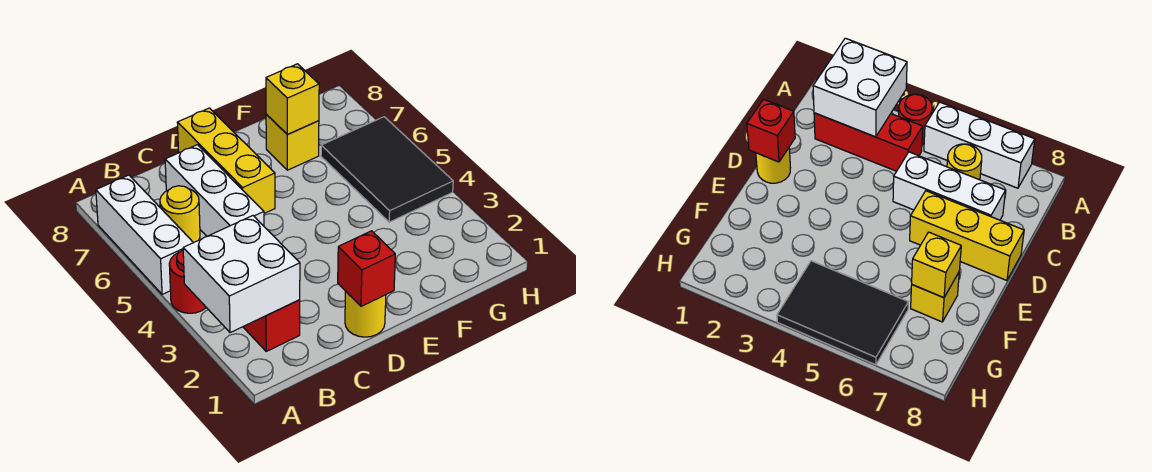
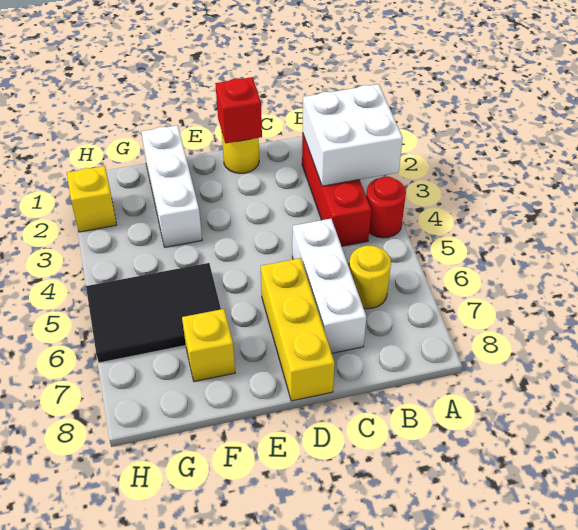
white 1x3 brick [96,175,193,294] -> white 1x3 brick moved to [141,125,202,247]
yellow 1x1 brick [266,64,319,135] -> yellow 1x1 brick moved to [67,166,117,232]
black 2x3 tile [321,117,453,222] -> black 2x3 tile turned to [86,263,221,363]

